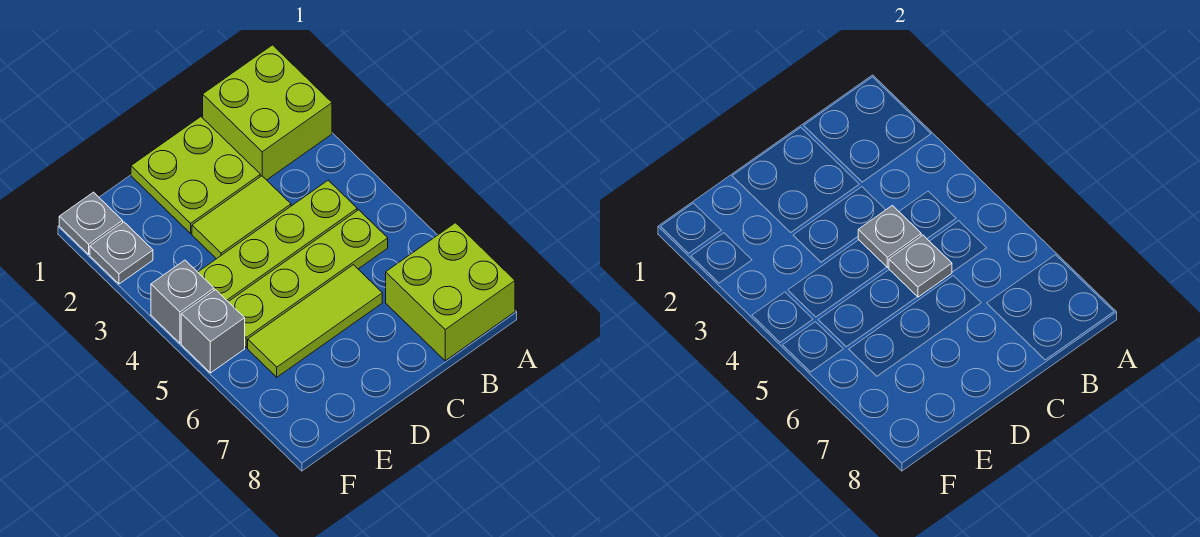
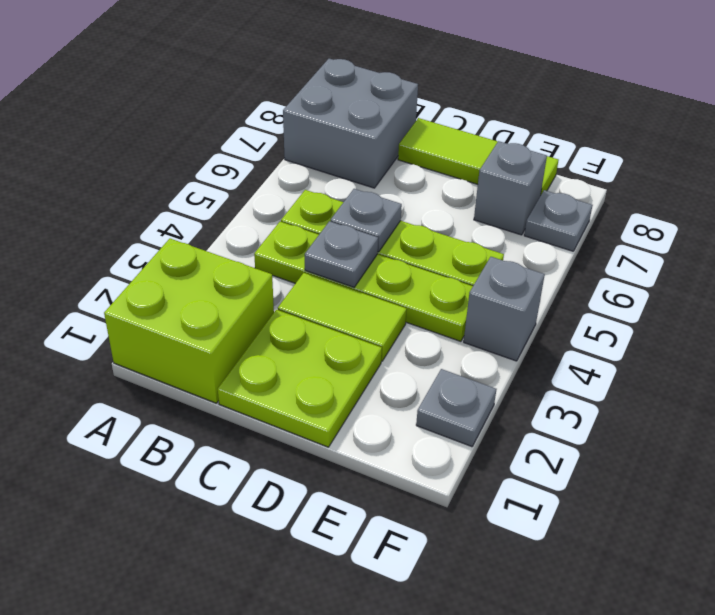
lime 2x2 brick [386,223,515,361] -> grey 2x2 brick [283,59,418,188]
lime 1x3 tile [248,265,382,377] -> lime 1x3 tile moved to [398,118,559,194]
grey 1x1 plate [59,192,123,254] -> grey 1x1 plate moved to [524,190,593,251]
grey 1x1 brick [181,290,245,373] -> grey 1x1 brick moved to [474,141,547,235]

